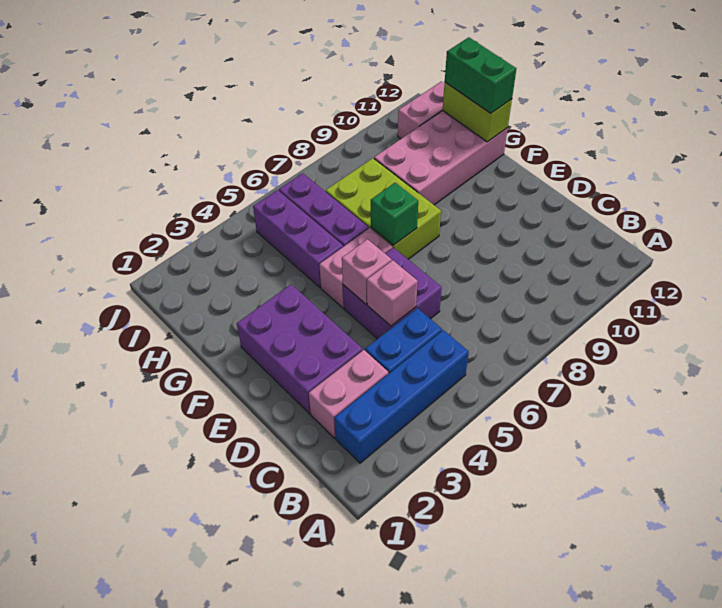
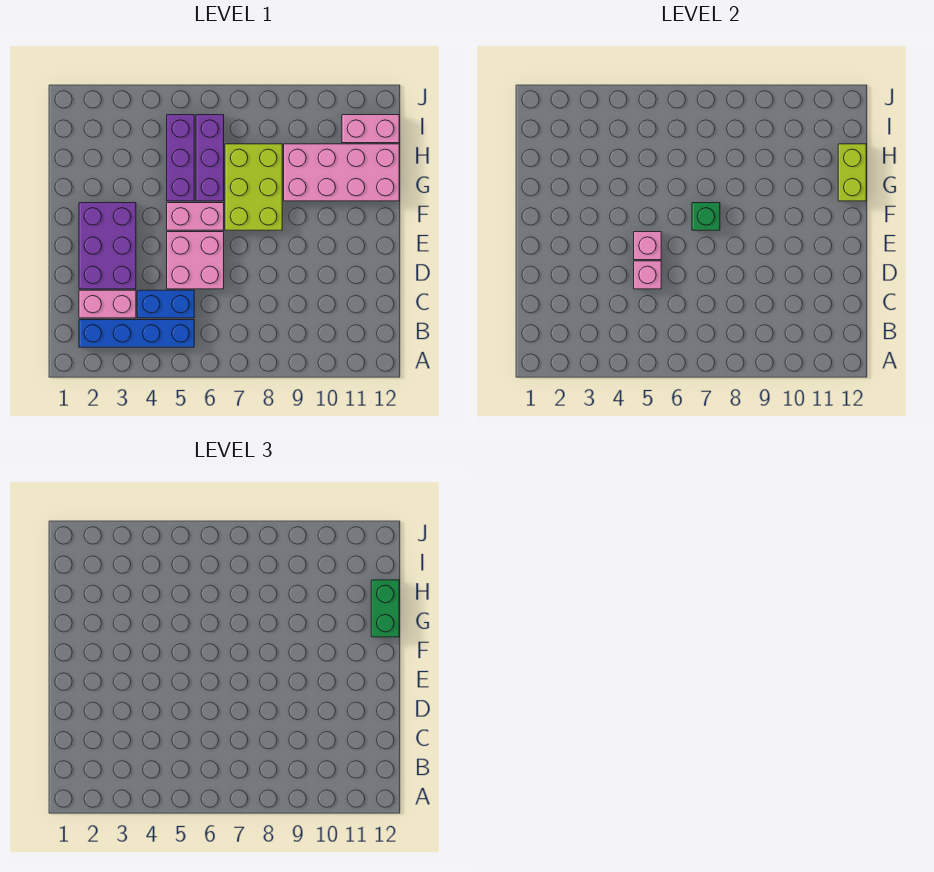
purple 2x2 brick [343,248,442,339] -> pink 2x2 brick [167,232,224,289]

